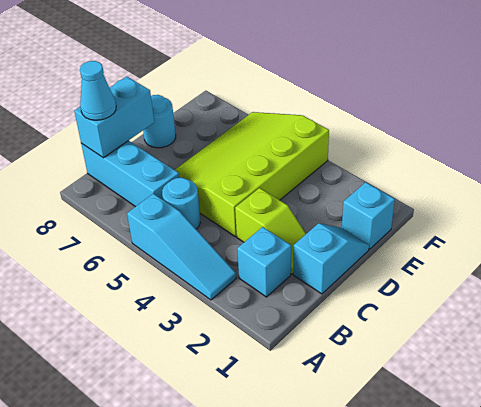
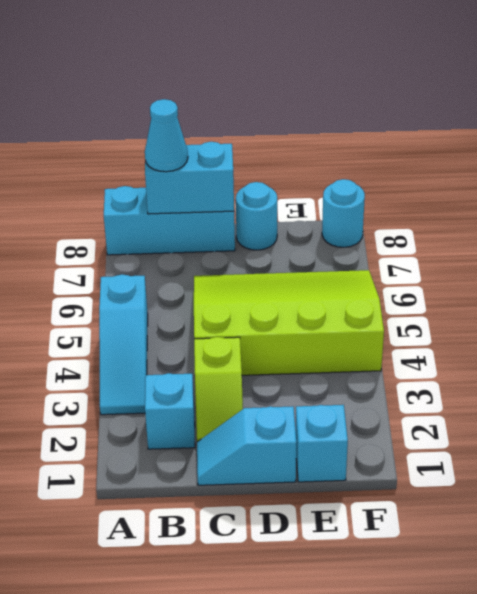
cyan 1x1 round brick [162,178,200,229] -> cyan 1x1 round brick moved to [322,179,365,247]
cyan 1x3 brick [81,141,179,207] -> cyan 1x3 brick turned to [104,186,235,255]
cyan 1x2 slope [293,223,369,294] -> cyan 1x2 slope turned to [197,406,296,485]

